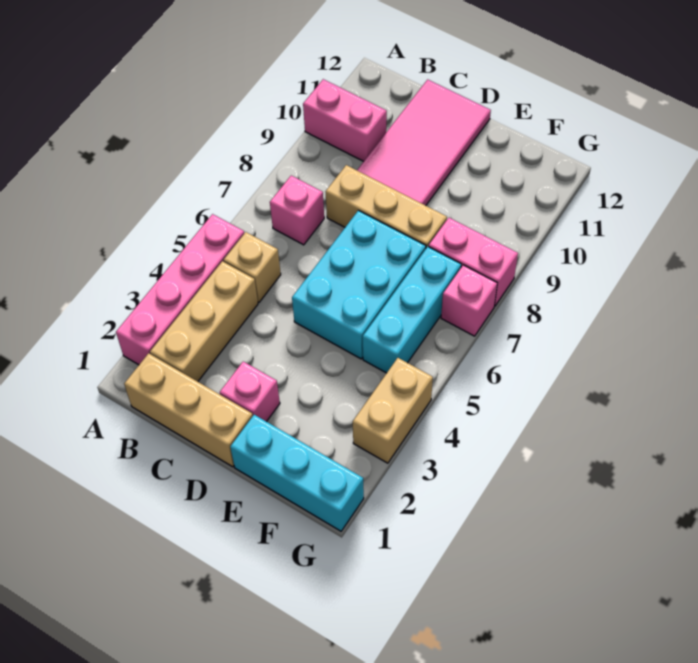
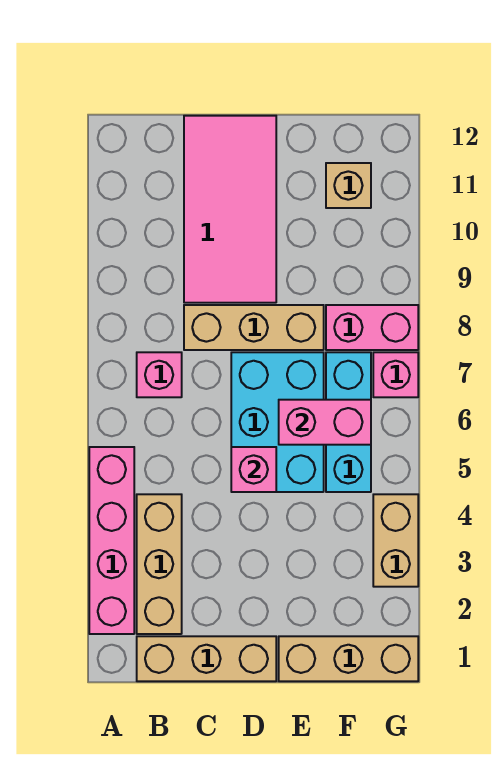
pink 1x2 brick [303,79,387,161] -> pink 1x2 brick moved to [279,400,371,445]
tan 1x1 brick [224,232,281,302] -> tan 1x1 brick moved to [326,163,371,208]
pink 1x1 brick [220,362,280,422] -> pink 1x1 brick moved to [231,447,276,492]
cyan 1x3 brick [230,415,364,531] -> tan 1x3 brick [279,636,418,681]

